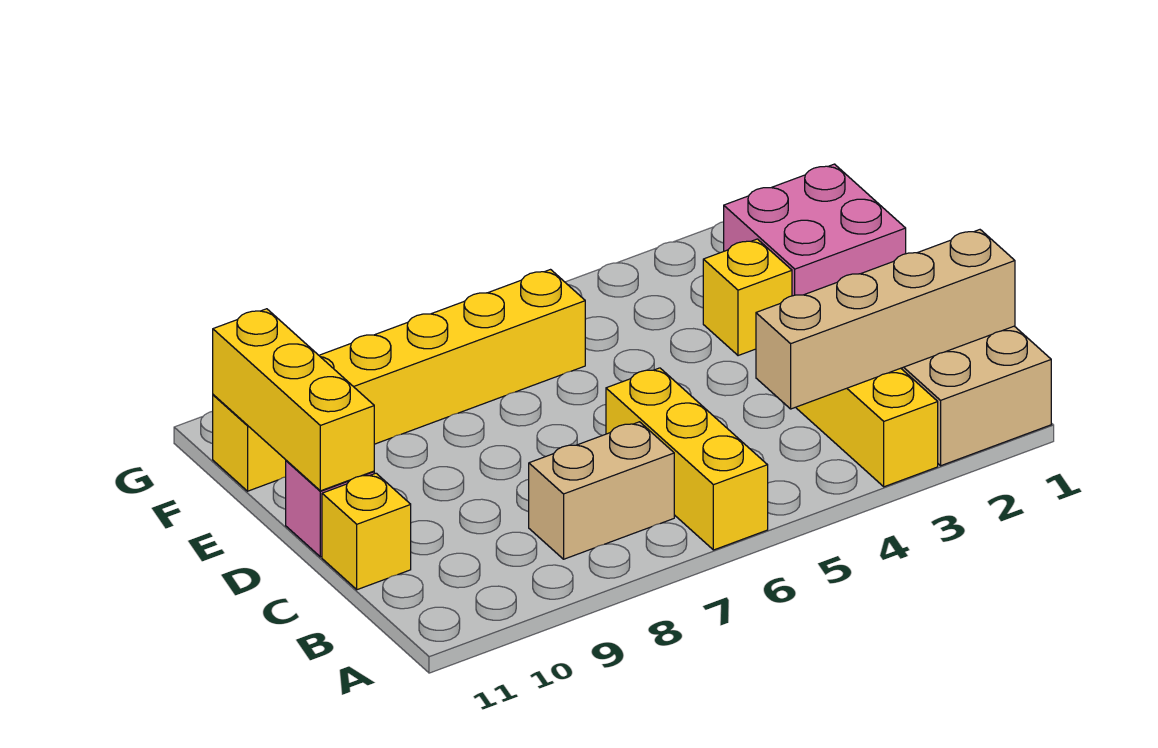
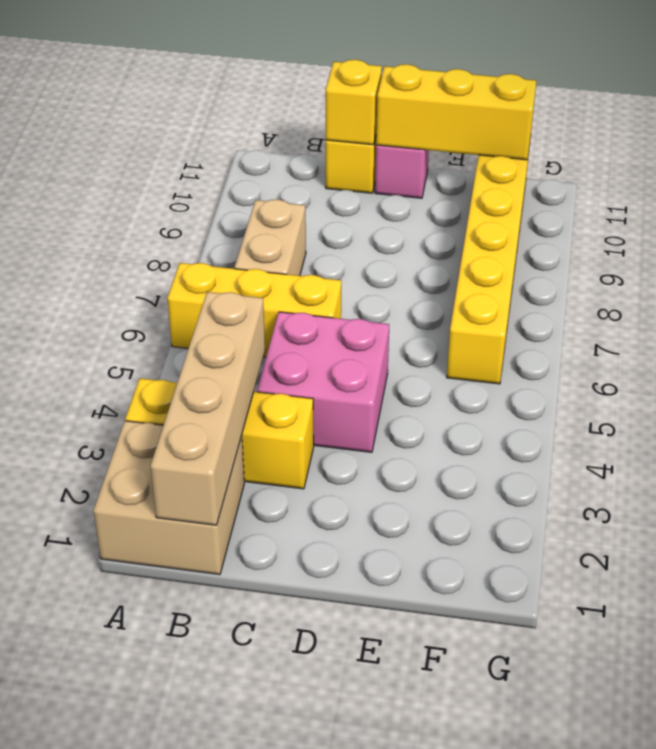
pink 2x2 brick [724,164,906,296] -> pink 2x2 brick moved to [257,312,389,452]
yellow 1x1 brick [703,239,792,356] -> yellow 1x1 brick moved to [326,60,382,145]

